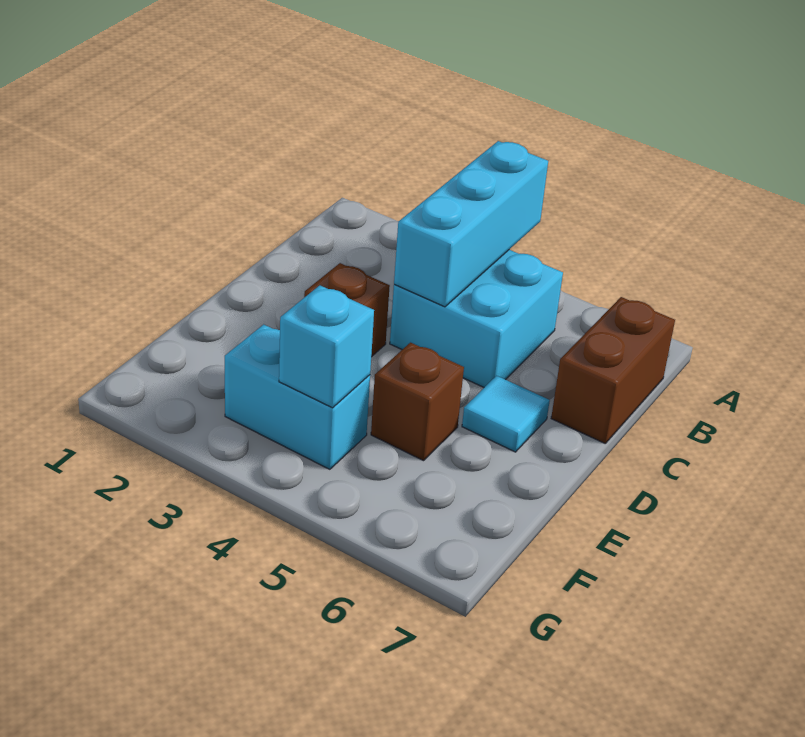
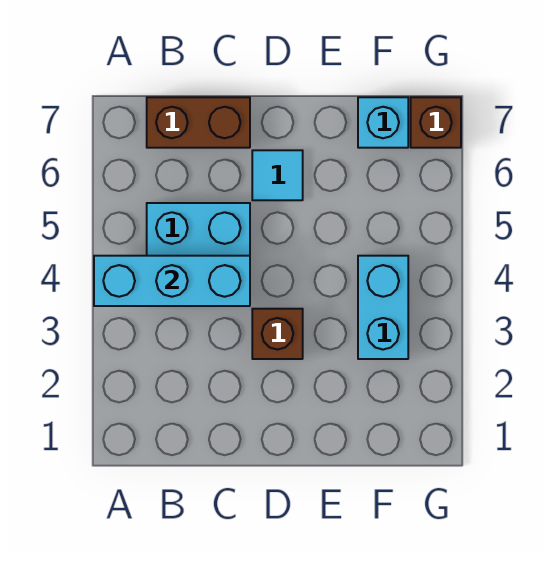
brown 1x1 brick [371,343,464,461] -> brown 1x1 brick moved to [411,97,461,148]
cyan 1x1 brick [279,285,374,408] -> cyan 1x1 brick moved to [358,97,408,148]

